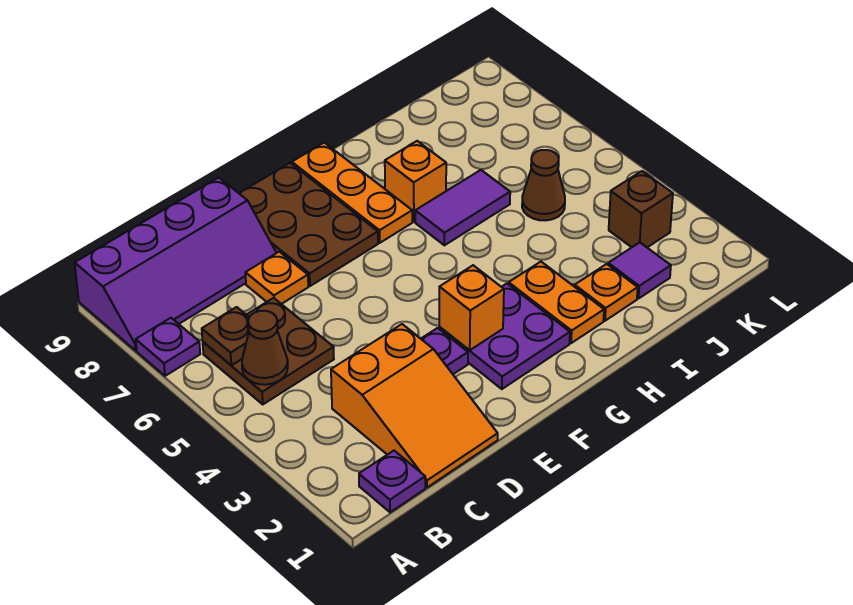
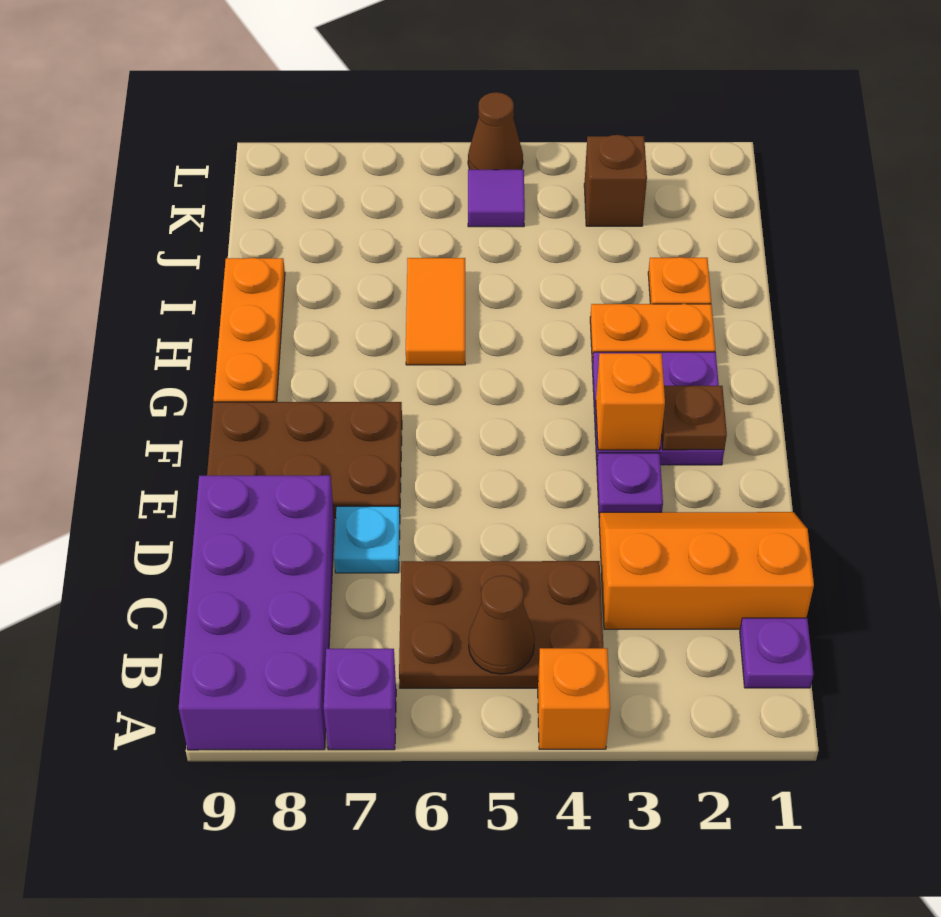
purple 1x1 plate [136,318,200,376] -> purple 1x1 brick [324,649,396,750]
purple 2x4 slope [75,178,276,350] -> purple 2x4 brick [179,475,334,750]
brown 2x2 plate [203,298,334,404] -> brown 2x3 plate [399,561,603,688]
brown 1x1 plate [202,307,249,365] -> brown 1x1 plate moved to [662,386,727,450]
orange 2x3 slope [331,324,498,487] -> orange 2x3 slope turned to [599,512,814,629]
orange 1x1 plate [245,252,308,304] -> cyan 1x1 plate [334,506,400,573]
orange 1x3 plate [292,143,412,243] -> orange 1x3 plate turned to [214,258,285,402]
purple 1x2 tile [415,170,510,245] -> orange 1x2 tile [406,258,465,365]
orange 1x1 brick [385,141,446,222] -> orange 1x1 brick moved to [538,648,610,749]
purple 1x1 tile [608,242,671,299] -> purple 1x1 tile moved to [468,170,525,227]
brown 1x1 cone [522,150,565,220] -> brown 1x1 cone moved to [468,92,523,170]

